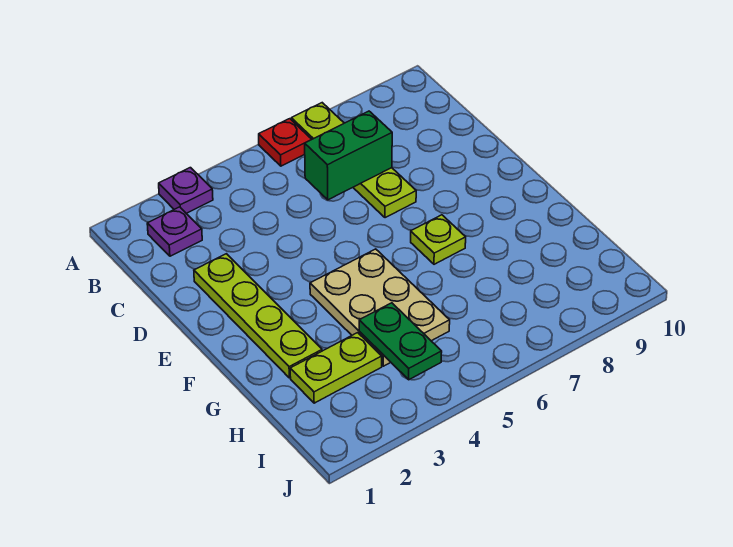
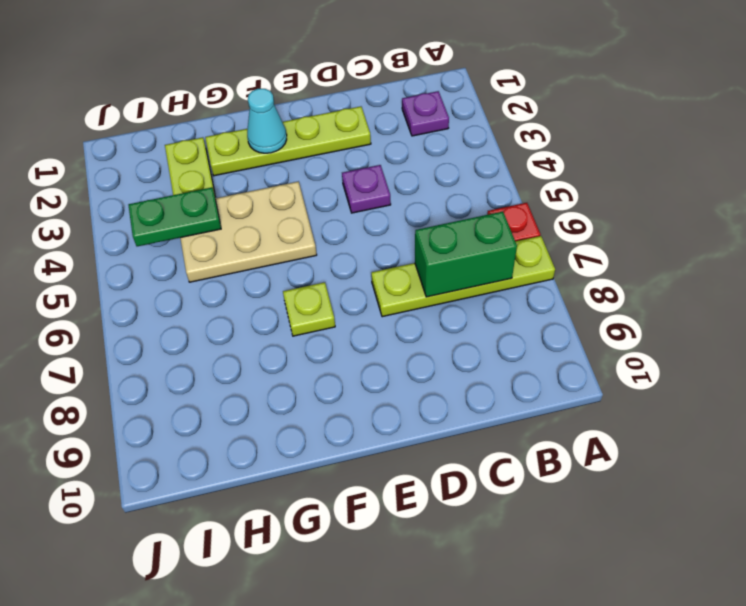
purple 1x1 plate [159,168,213,213] -> purple 1x1 plate moved to [342,165,391,213]
green 1x2 brick [305,111,392,200] -> green 1x2 brick turned to [415,212,517,297]
none -> cyan 1x1 cone [247,89,287,153]

